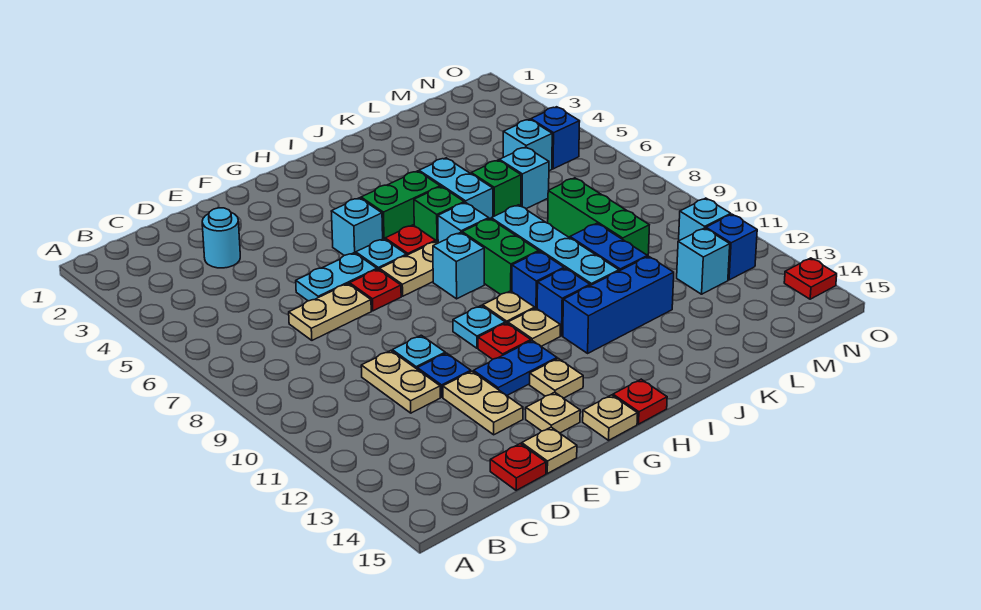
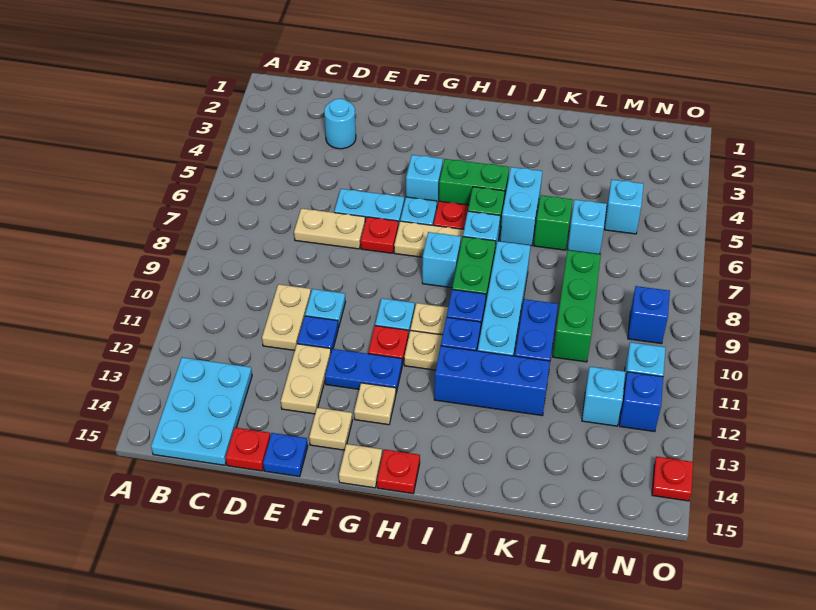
none -> cyan 2x3 plate [151,357,252,465]
tan 1x1 plate [522,427,577,474] -> blue 1x1 plate [263,433,308,477]
blue 1x1 brick [531,107,580,169] -> blue 1x1 brick moved to [628,286,670,344]

